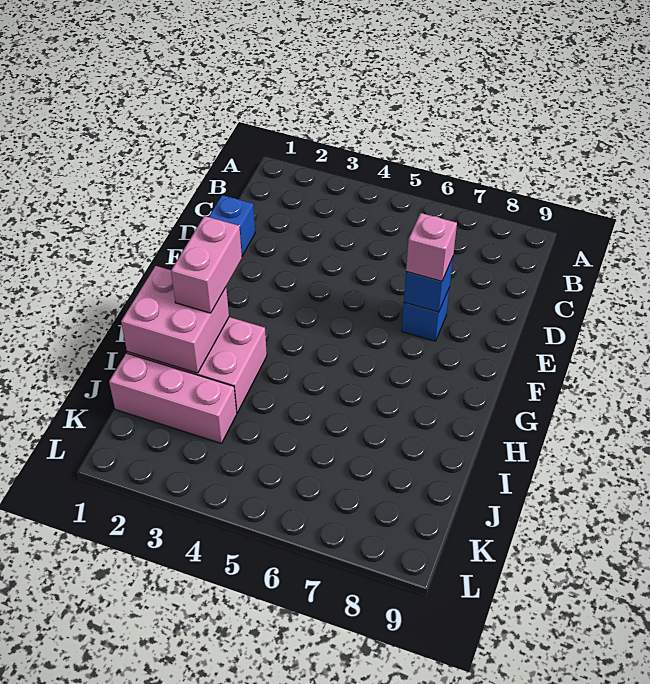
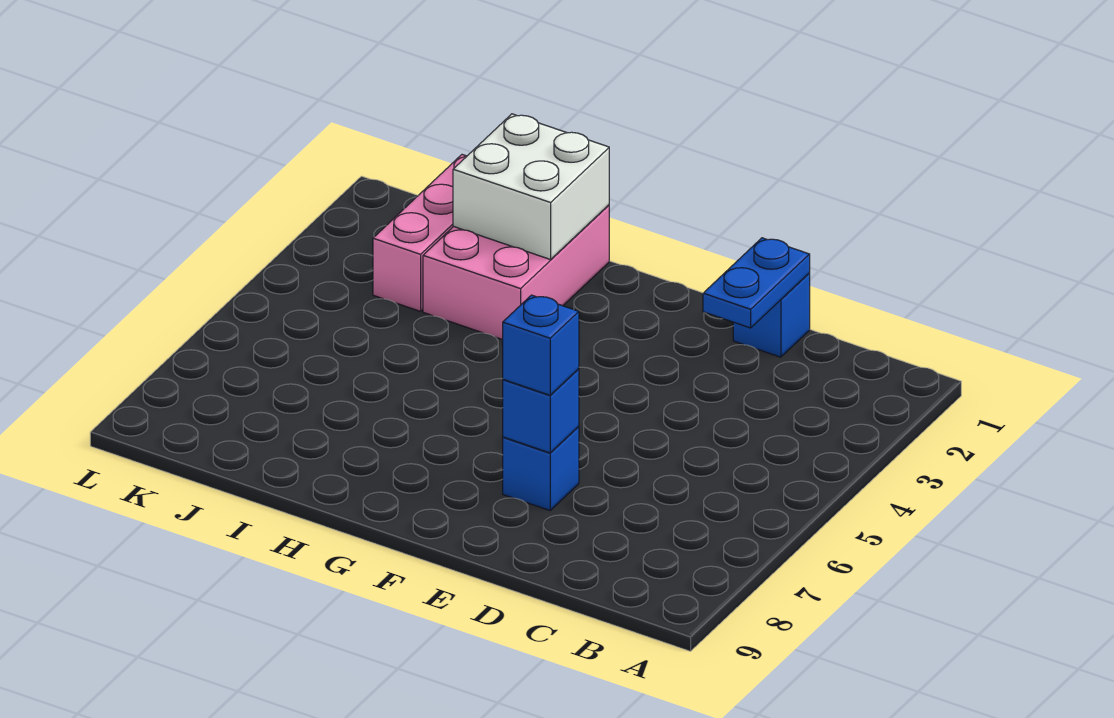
none -> blue 1x2 plate [703,238,810,328]
pink 1x1 brick [406,213,457,281] -> blue 1x1 brick [503,295,579,395]
pink 1x2 brick [171,216,242,313] -> none
pink 2x2 brick [121,266,229,373] -> white 2x2 brick [453,114,609,260]

